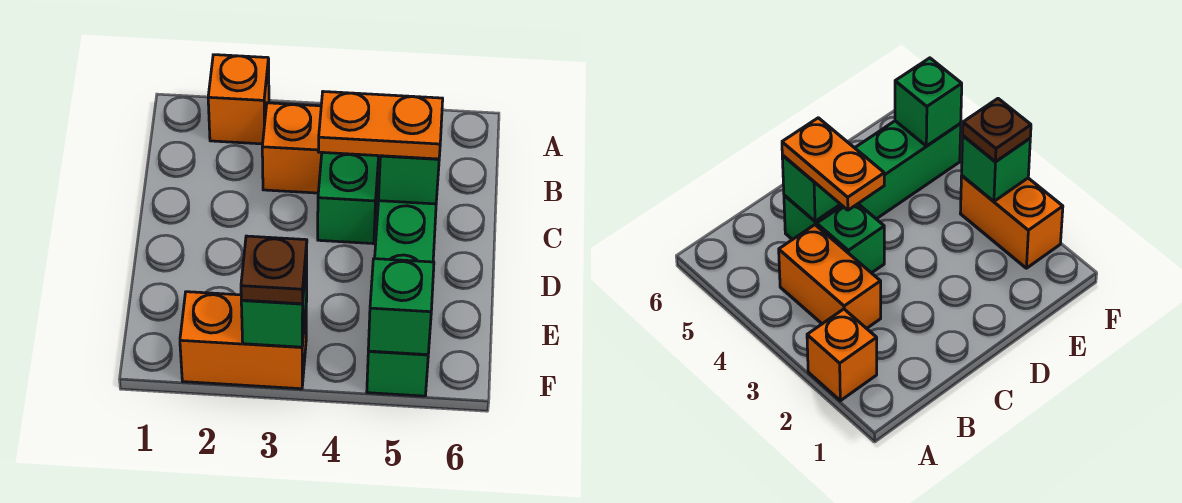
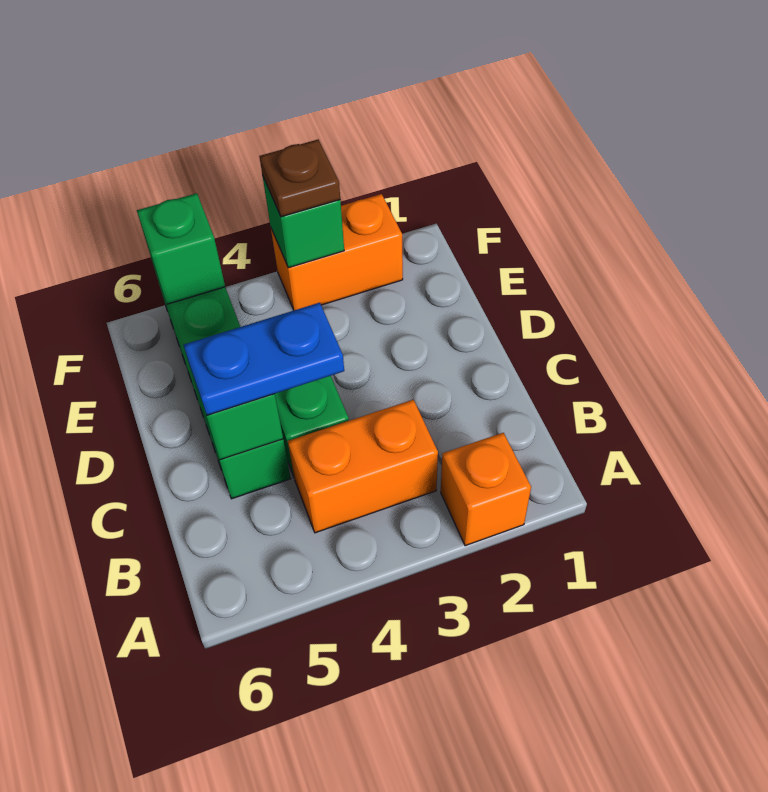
orange 1x2 plate [318,92,443,159] -> blue 1x2 plate [184,303,344,415]

